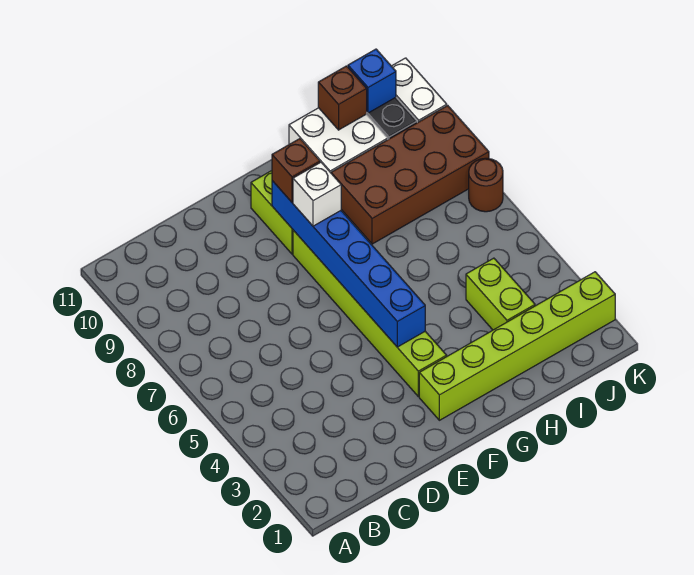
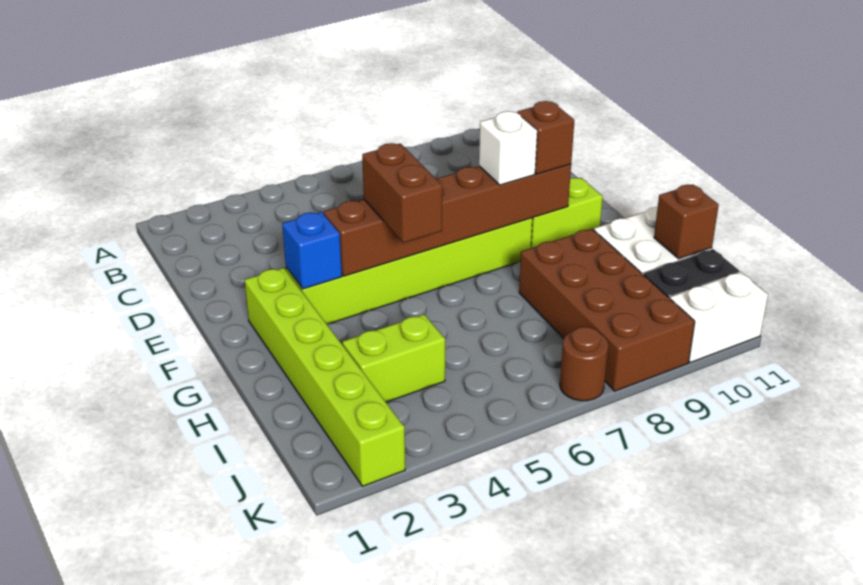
blue 1x6 brick [272,181,425,347] -> brown 1x6 brick [324,164,571,276]
none -> brown 1x2 brick [362,143,442,243]
blue 1x1 brick [348,49,396,113] -> blue 1x1 brick moved to [282,212,342,289]

